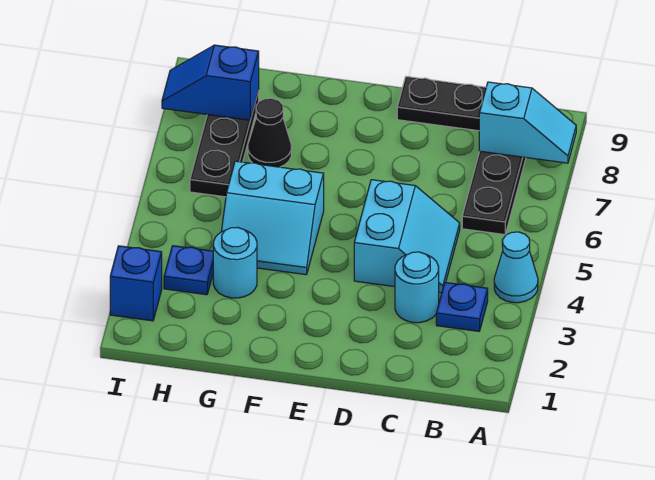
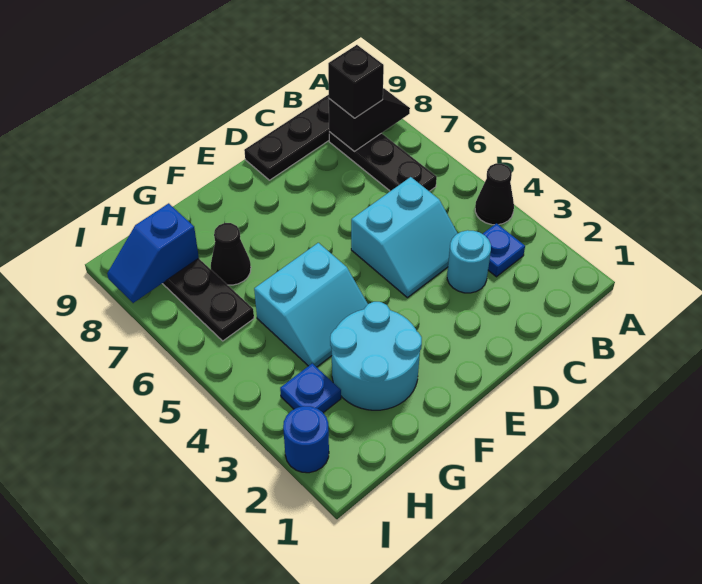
cyan 1x1 cone [494,232,538,303] -> black 1x1 cone [475,163,514,225]
cyan 1x2 slope [479,82,576,163] -> black 1x2 slope [329,88,410,151]
none -> black 1x1 brick [328,45,384,118]
cyan 2x2 slope [354,180,460,293] -> cyan 2x2 slope turned to [351,177,458,298]
cyan 1x1 round brick [213,227,257,298] -> cyan 2x2 round brick [330,302,422,410]
blue 1x1 brick [110,246,162,321] -> blue 1x1 round brick [283,406,329,473]

